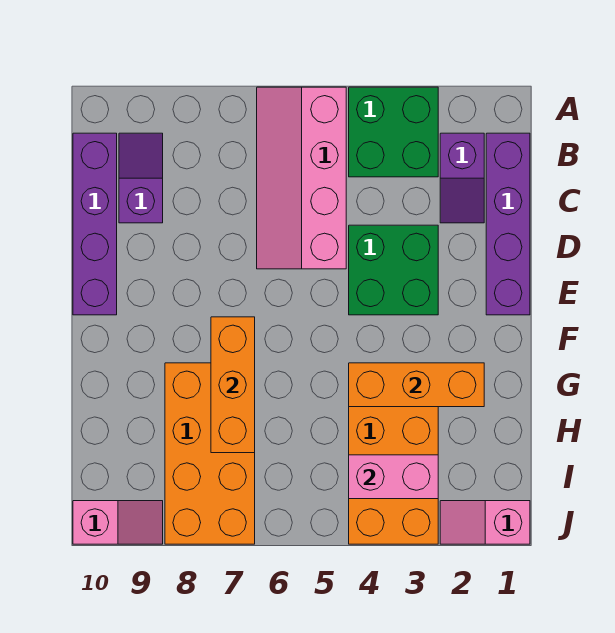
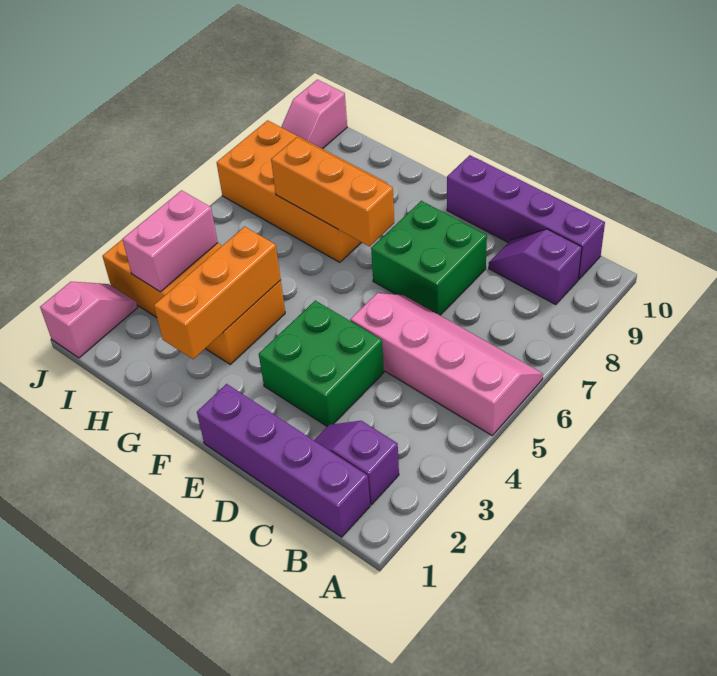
green 2x2 brick [349,87,438,177] -> green 2x2 brick moved to [371,201,487,315]
purple 1x2 slope [119,133,163,223] -> purple 1x2 slope turned to [489,229,582,305]

